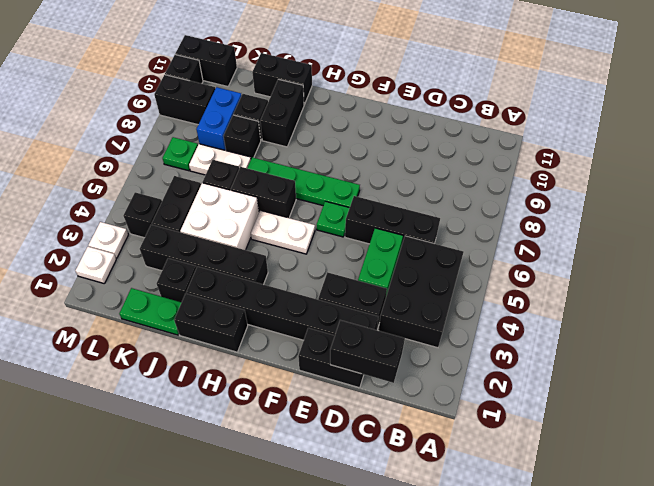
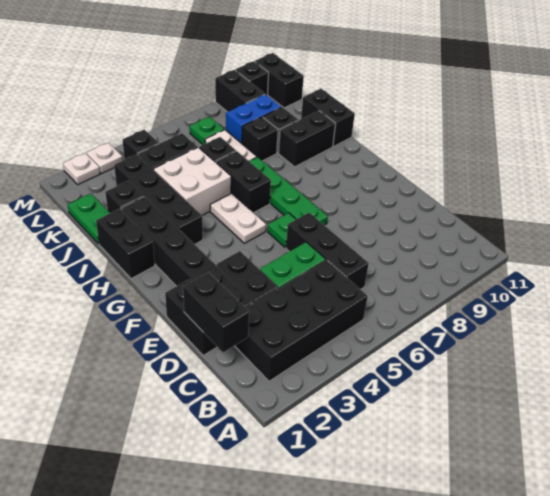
black 2x3 brick [379,236,464,348] -> black 2x4 brick [235,260,368,381]

